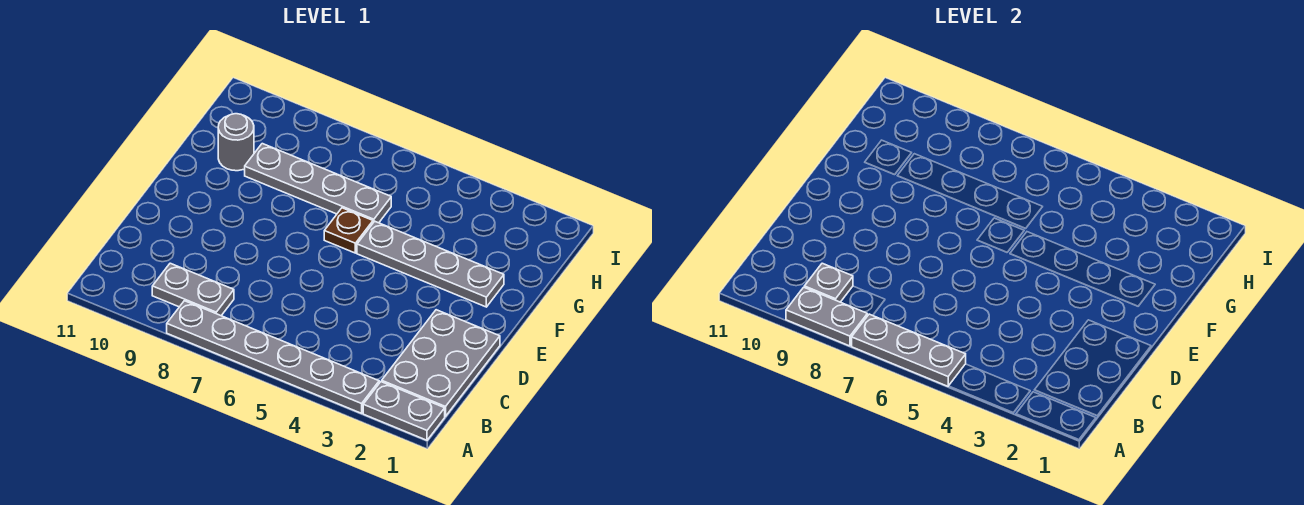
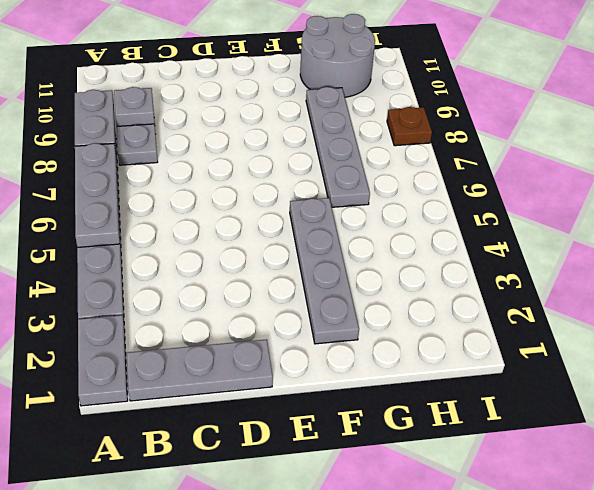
grey 2x3 plate [382,310,500,416] -> grey 1x3 plate [127,340,273,401]
brown 1x1 plate [324,208,373,253] -> brown 1x1 plate moved to [387,107,432,146]
grey 1x1 round brick [218,114,254,171] -> grey 2x2 round brick [300,14,375,97]

